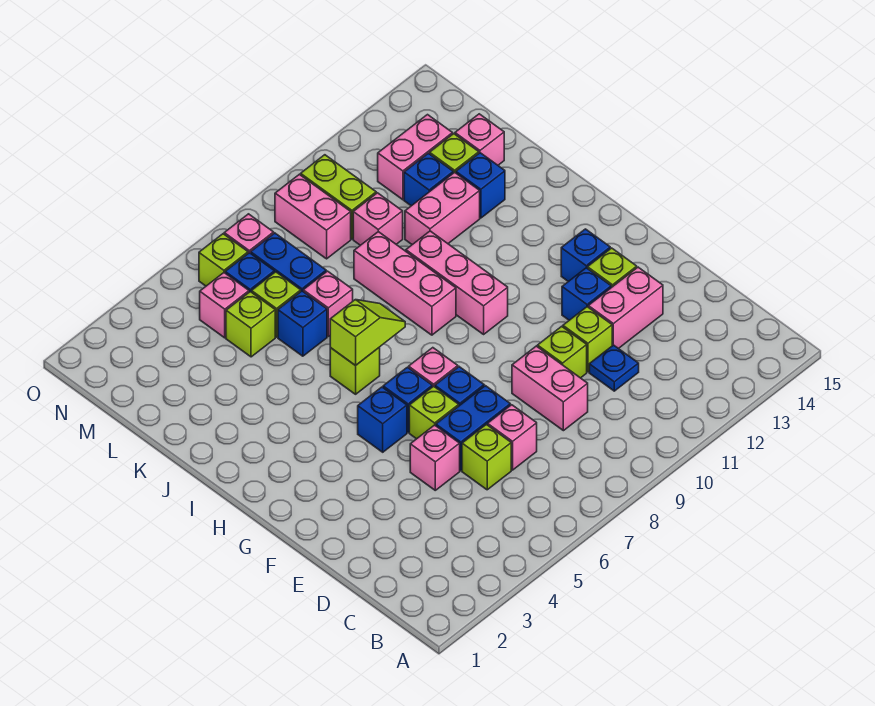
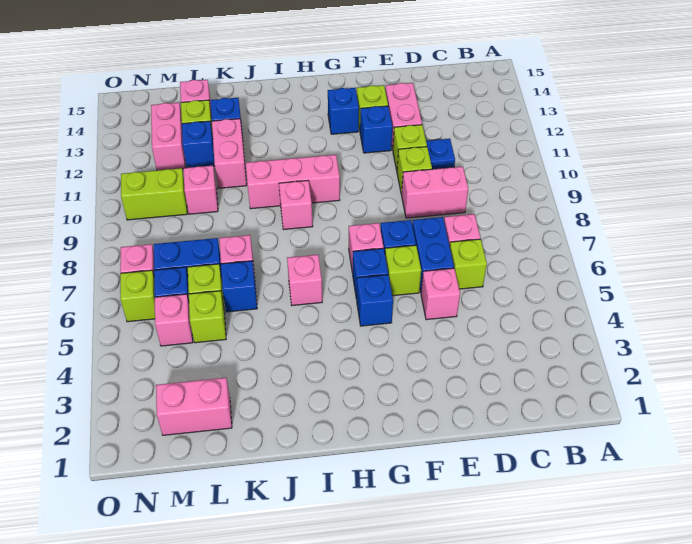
lime 1x1 brick [330,347,380,394] -> pink 1x1 brick [287,255,322,305]
lime 1x2 slope [330,300,405,366] -> none
pink 1x3 brick [354,232,456,335] -> pink 1x1 brick [279,181,313,230]
pink 1x2 brick [275,174,351,259] -> pink 1x2 brick moved to [156,378,232,435]

